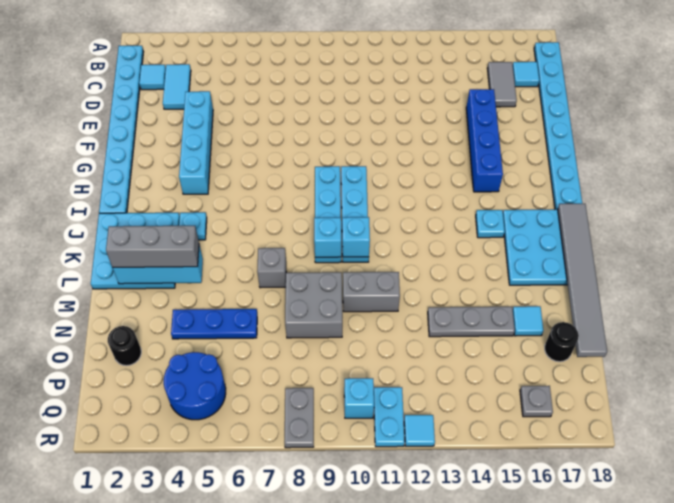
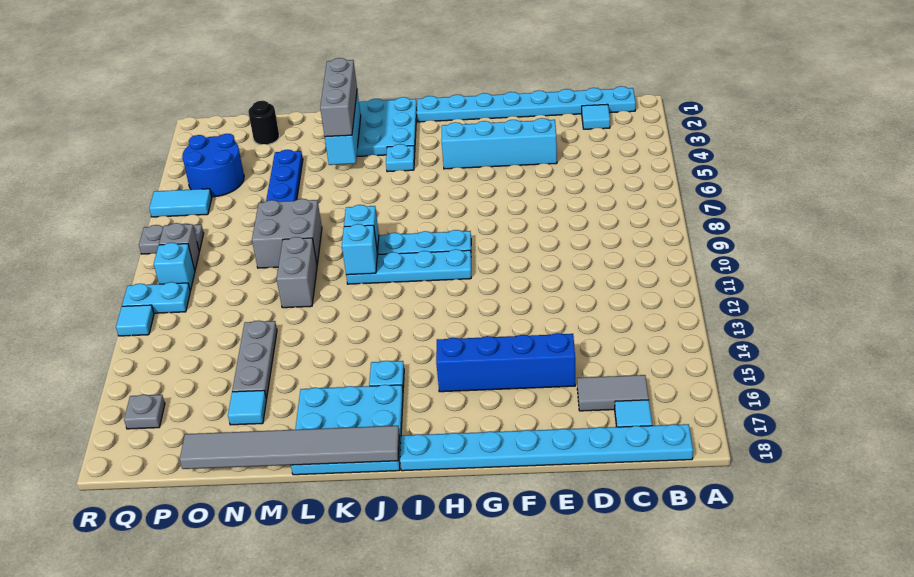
cyan 1x2 tile [163,64,191,109] -> cyan 1x2 tile moved to [149,189,212,217]
grey 1x1 brick [257,248,286,288] -> grey 1x1 brick moved to [159,223,199,270]
black 1x1 round brick [545,322,579,362] -> none

